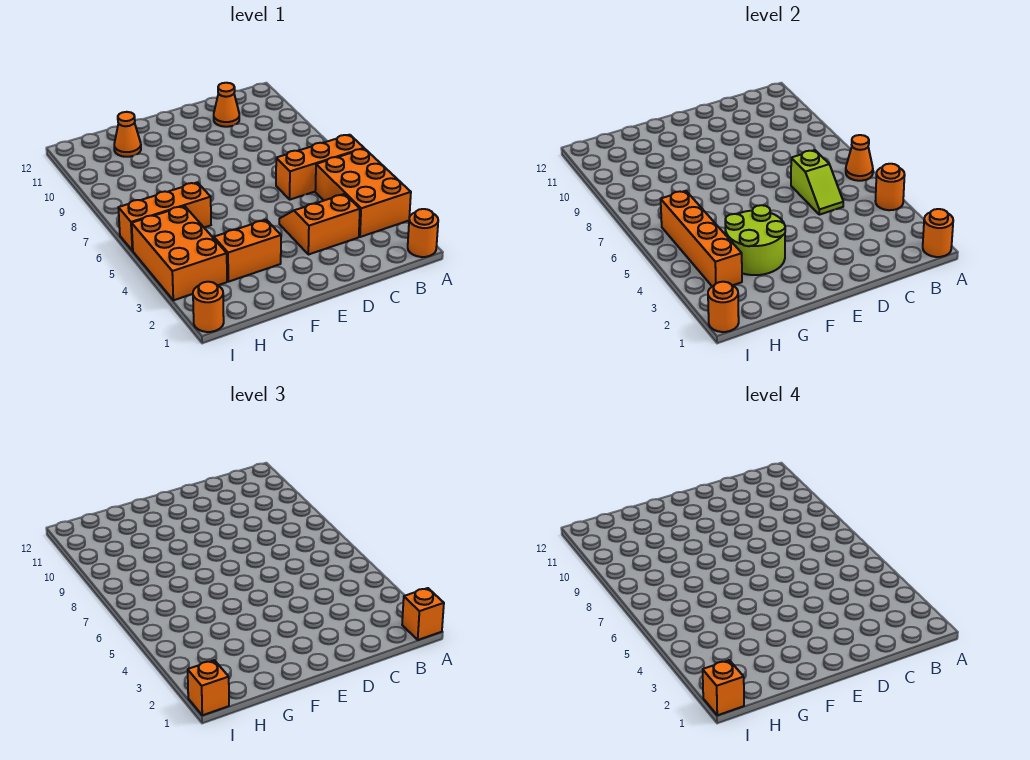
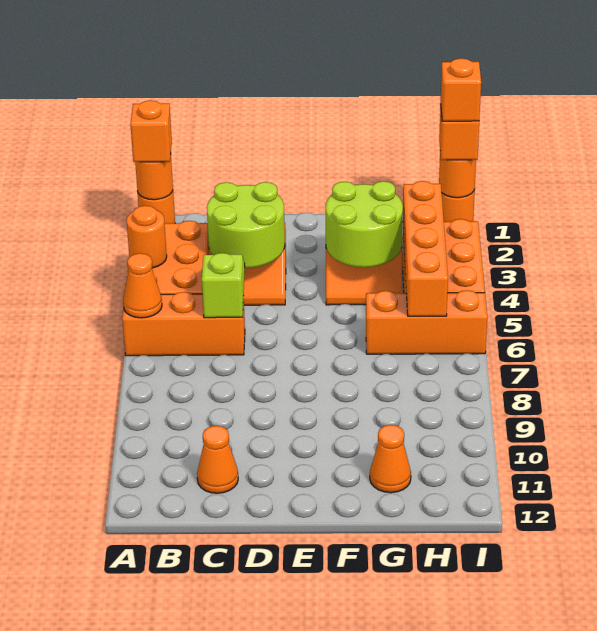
none -> lime 2x2 round brick [207,182,285,268]

